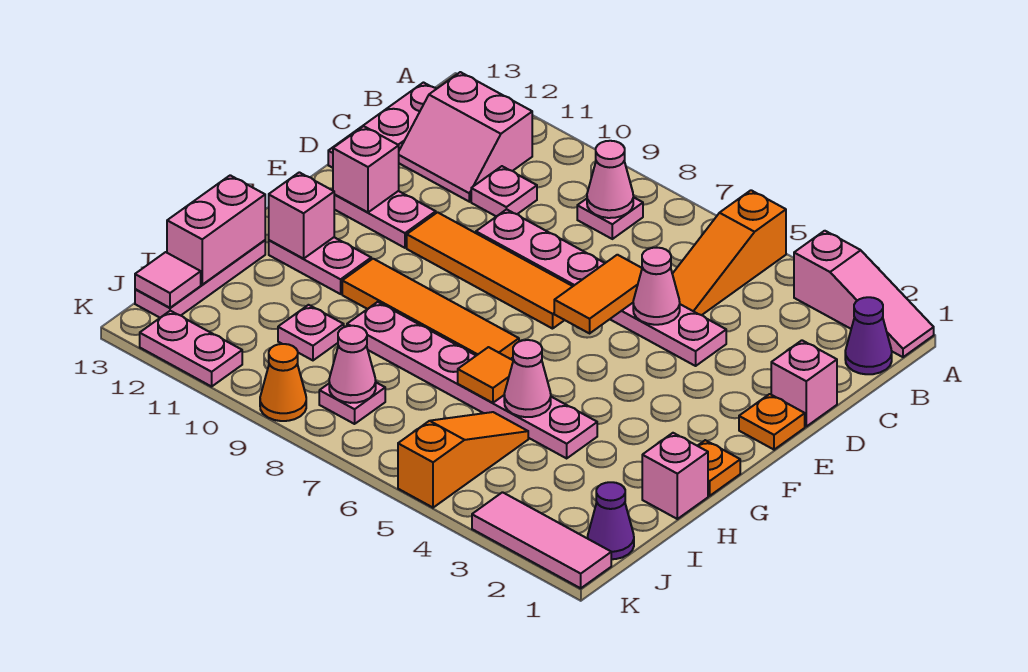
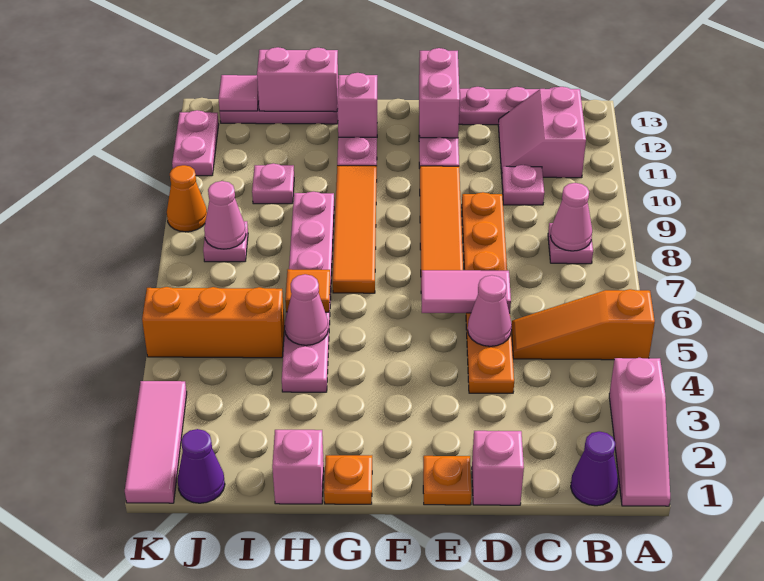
pink 1x6 plate [476,209,726,366] -> orange 1x6 plate [462,192,514,393]
orange 1x2 tile [554,255,642,333] -> pink 1x2 tile [421,270,511,313]
pink 1x1 brick [333,126,399,212] -> pink 1x2 brick [419,48,460,138]
orange 1x3 slope [398,412,528,508] -> orange 1x3 brick [142,287,285,358]

